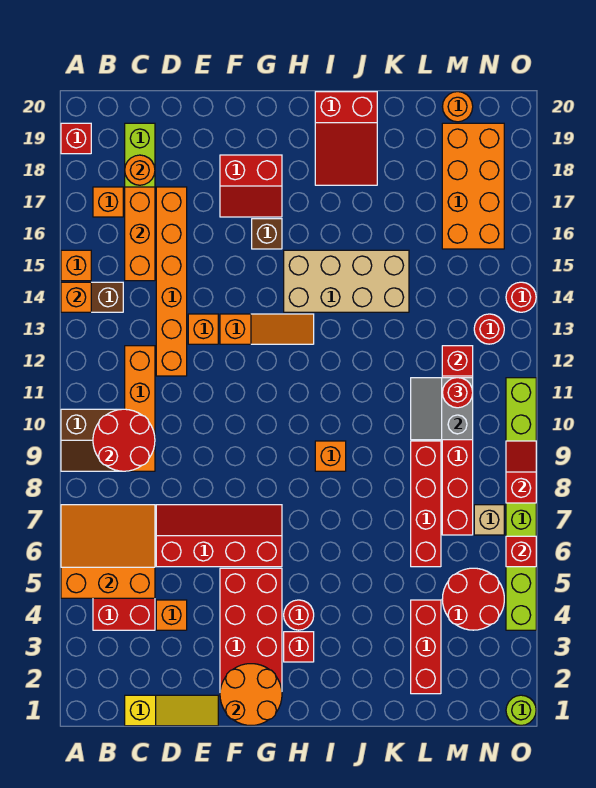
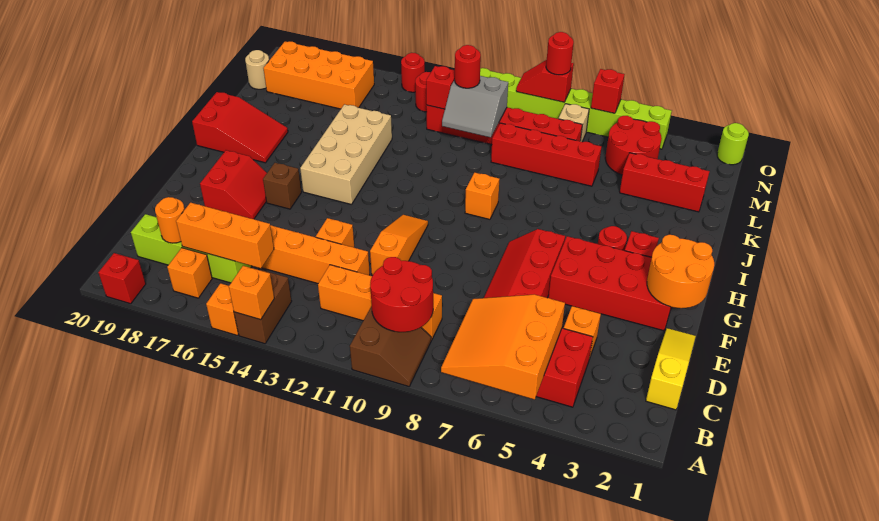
orange 1x3 slope [220,314,314,344] -> orange 1x3 slope moved to [370,215,428,275]
orange 1x1 round brick [442,92,473,122] -> tan 1x1 round brick [245,50,269,89]
none -> red 1x1 round brick [546,32,574,75]

